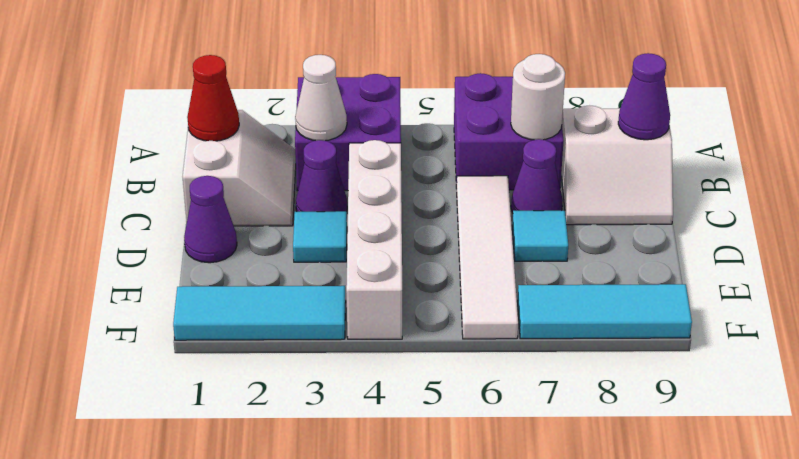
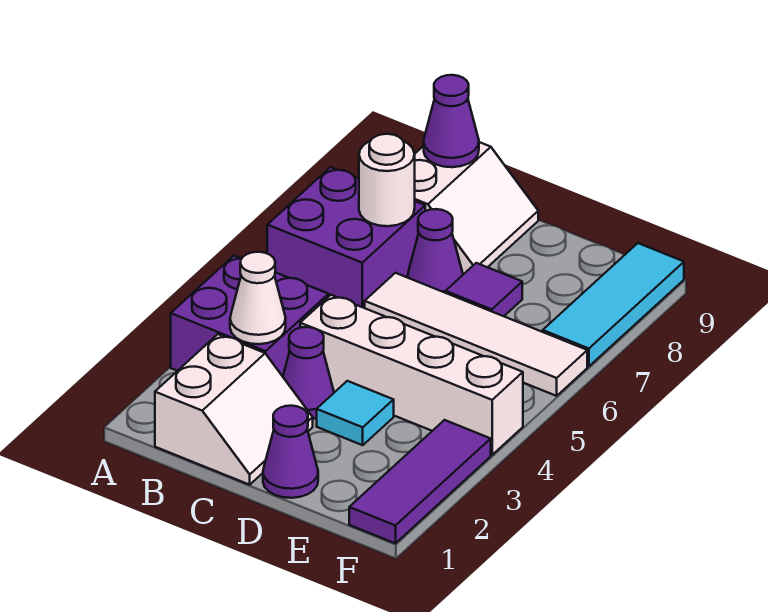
white 2x2 slope [183,110,296,226] -> white 2x2 slope turned to [155,334,313,485]
red 1x1 cone [187,55,239,141] -> none
cyan 1x1 tile [512,211,568,261] -> purple 1x1 tile [445,263,522,316]
cyan 1x3 tile [173,286,346,340] -> purple 1x3 tile [349,420,491,543]

